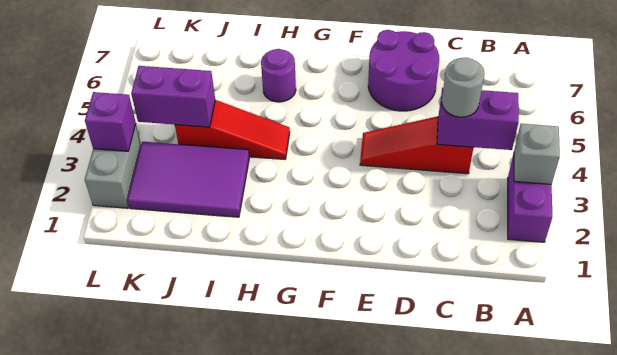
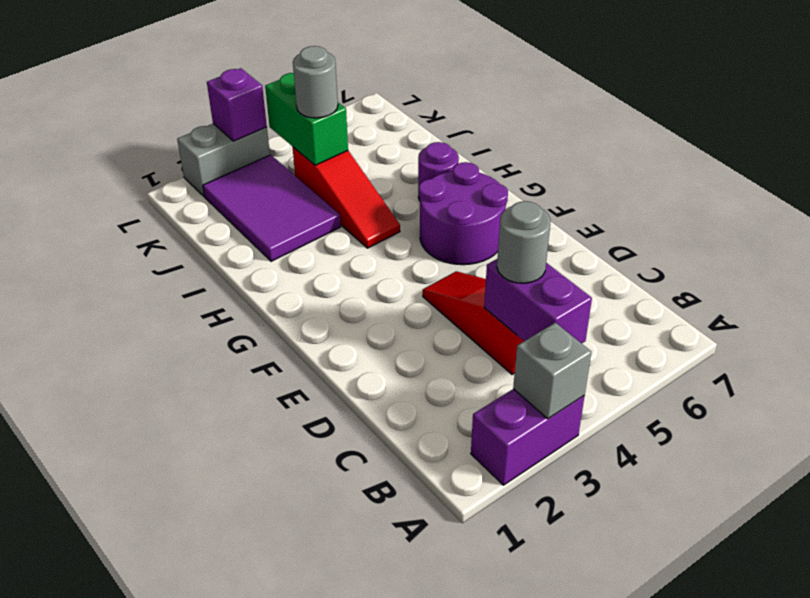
purple 2x2 round brick [368,30,439,111] -> purple 2x2 round brick moved to [419,162,508,265]
purple 1x2 brick [131,66,215,127] -> green 1x2 brick [265,73,348,165]
none -> grey 1x1 round brick [293,46,338,118]

